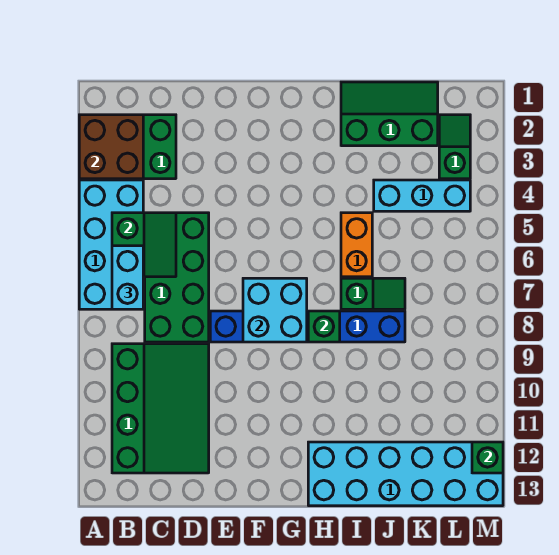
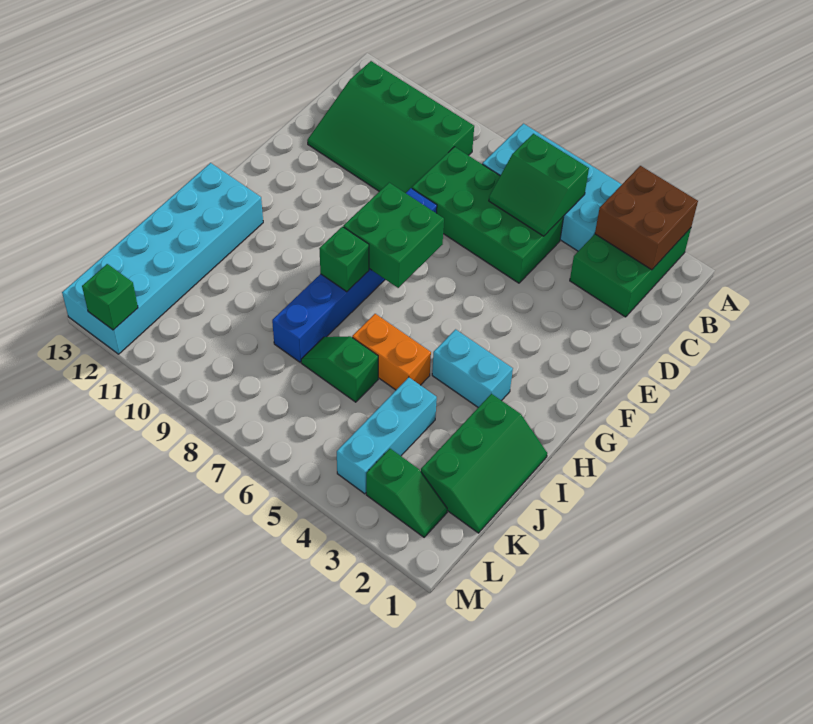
cyan 1x2 brick [112,246,143,309] -> cyan 1x2 brick moved to [432,329,513,407]
cyan 2x2 brick [243,278,307,342] -> green 2x2 brick [343,183,444,288]
green 1x2 slope [341,278,405,309] -> green 1x2 slope turned to [301,336,378,402]

